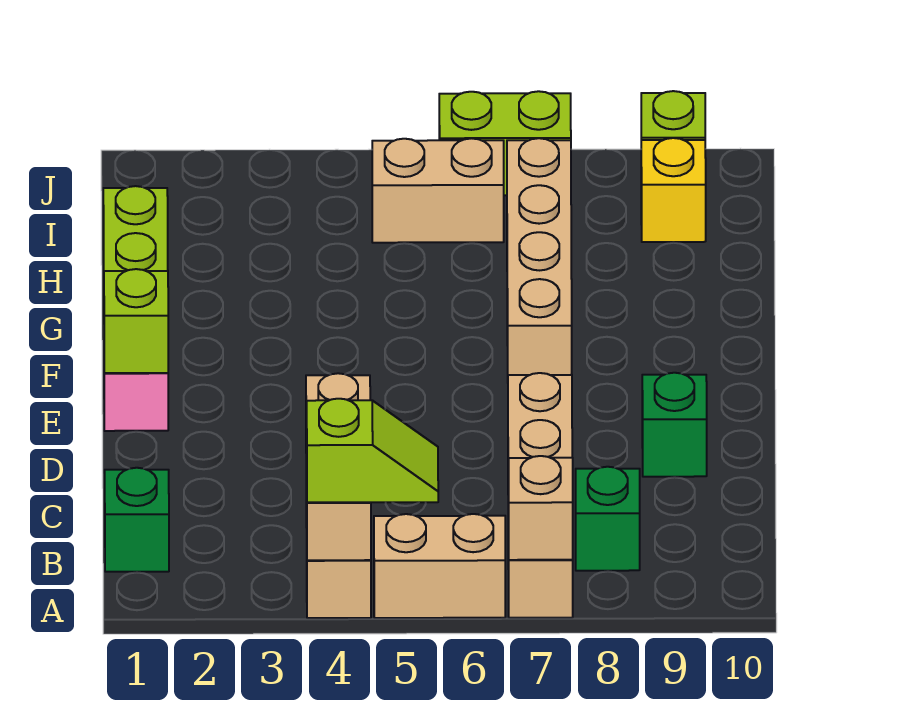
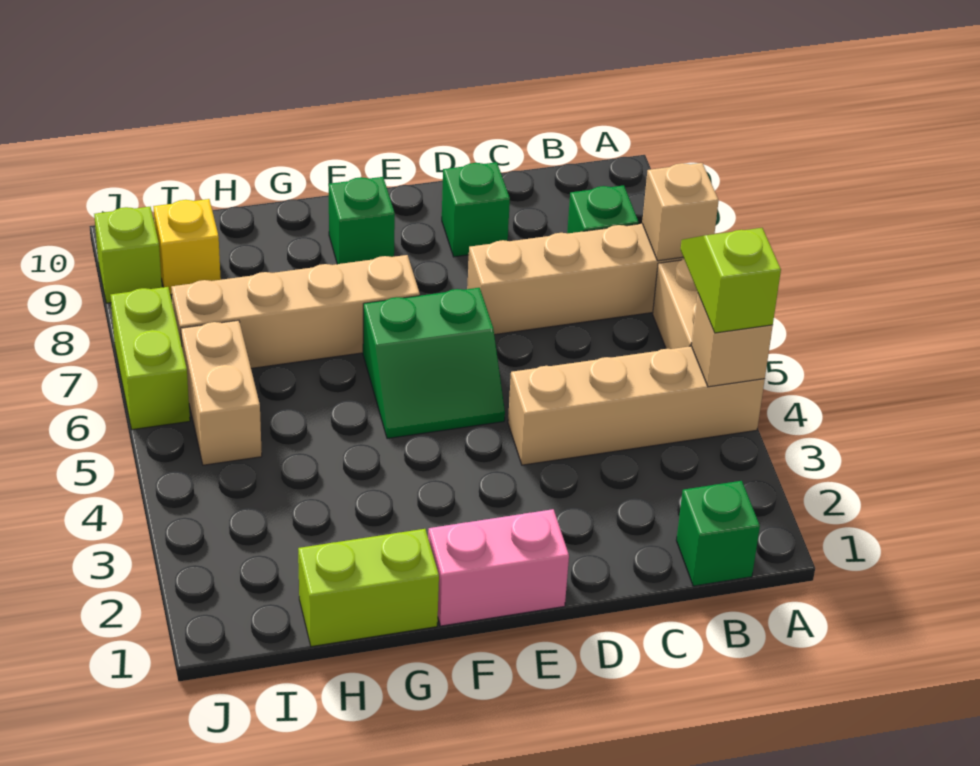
lime 1x1 brick [104,269,168,373] -> none
none -> green 2x2 slope [363,288,505,439]
none -> green 1x1 brick [329,177,395,264]

